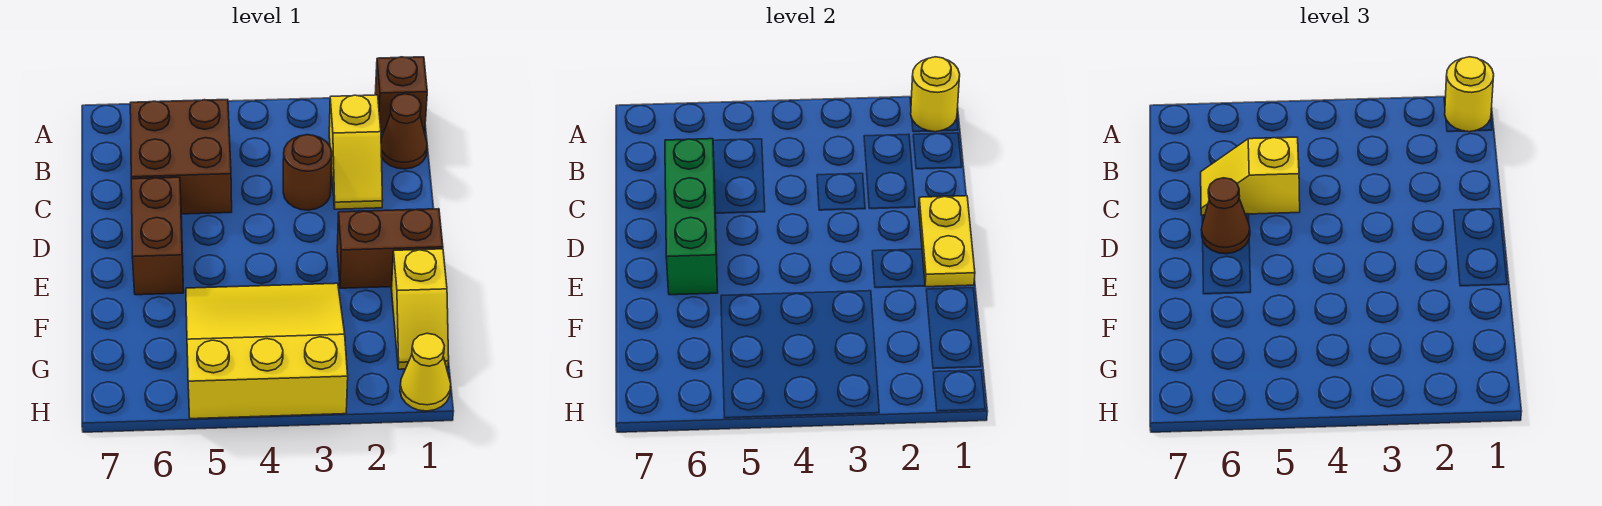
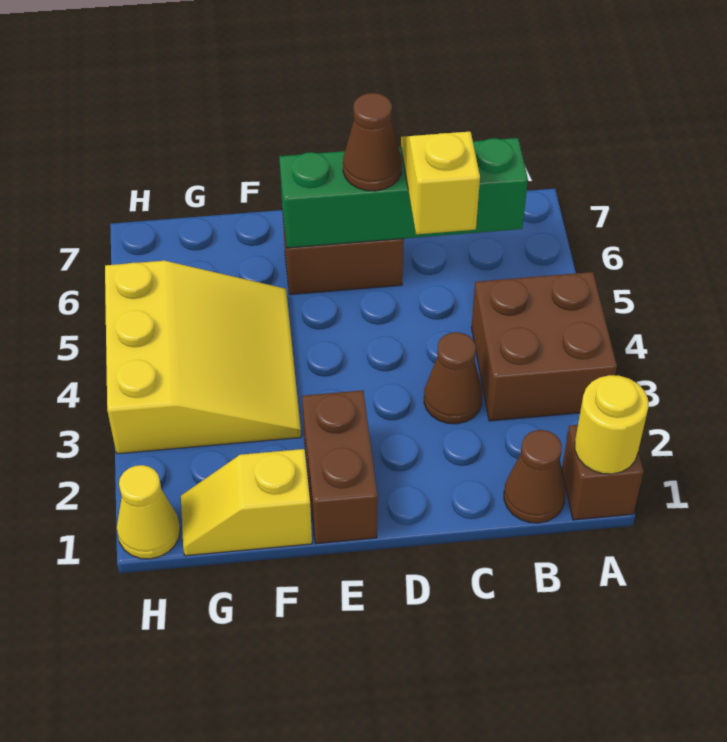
yellow 1x1 round brick [1445,57,1494,132] -> none
yellow 1x2 slope [329,95,383,209] -> none
brown 2x2 brick [130,100,232,214] -> brown 2x2 brick moved to [471,272,617,421]
brown 1x1 round brick [283,135,332,210] -> brown 1x1 cone [424,332,482,424]
green 1x3 brick [665,139,718,295] -> green 1x4 brick [279,138,528,248]
yellow 1x2 plate [919,196,975,287] -> none

